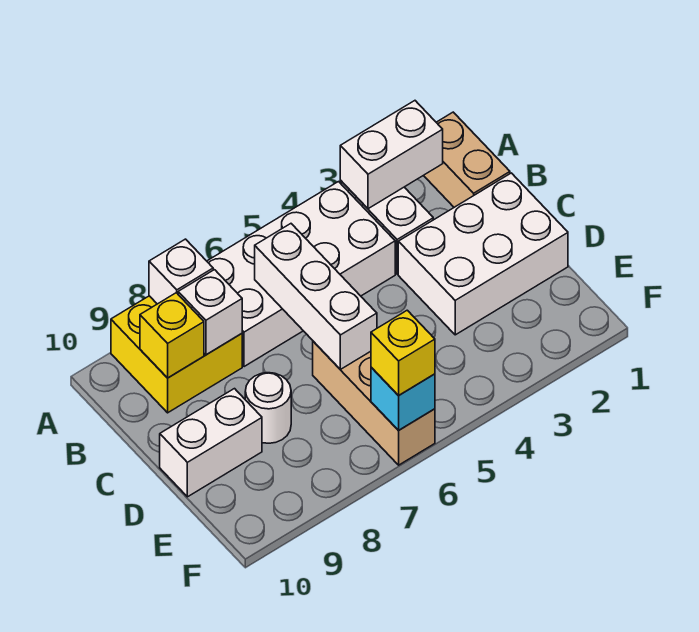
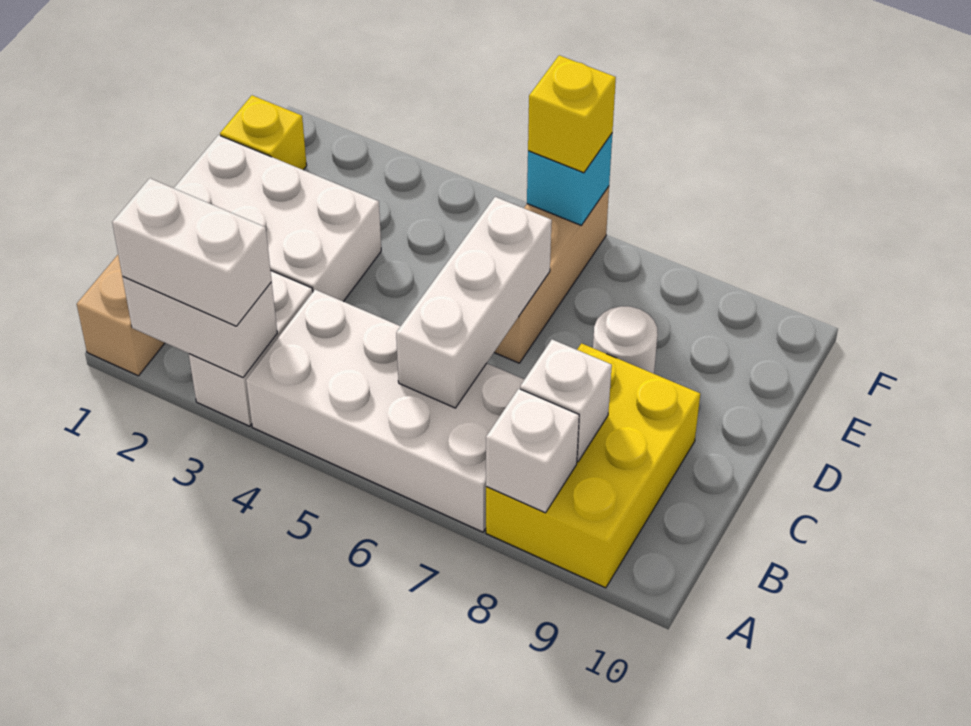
yellow 2x2 brick [111,296,242,413] -> yellow 2x3 brick [486,343,700,588]
yellow 1x1 brick [140,293,204,378] -> yellow 1x1 brick moved to [220,95,307,170]
white 1x2 brick [160,389,262,497] -> white 1x2 brick moved to [112,178,272,326]

